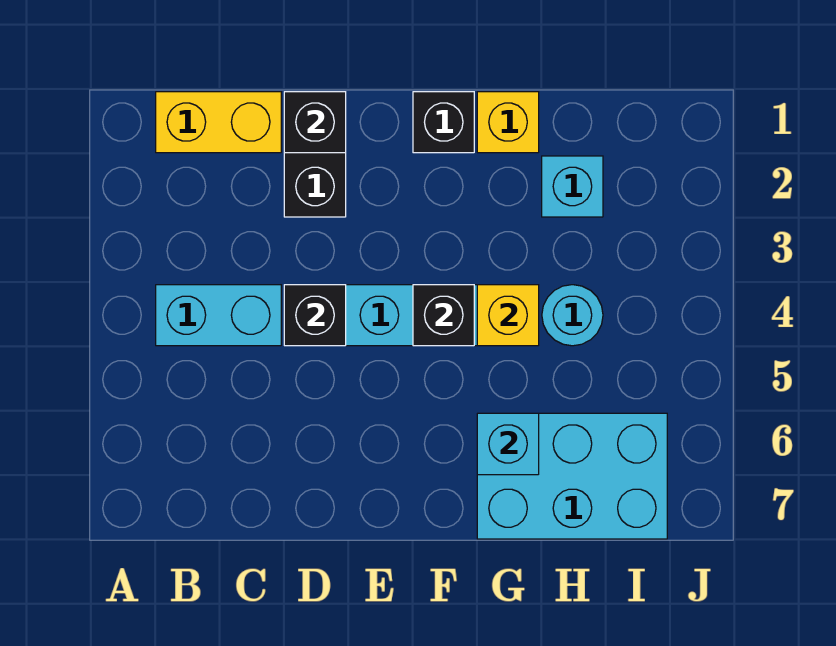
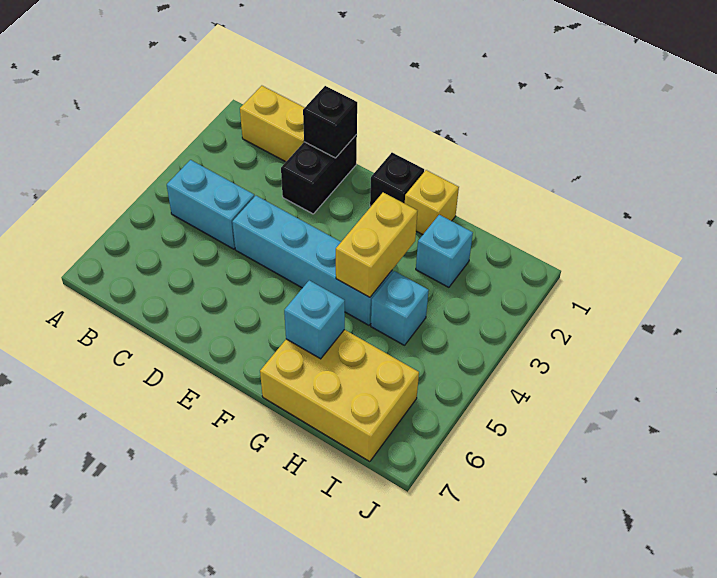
black 1x1 brick [284,285,346,346] -> none
black 1x1 brick [413,285,474,346] -> none
yellow 1x1 brick [477,285,539,346] -> yellow 1x2 brick [336,193,417,297]
cyan 2x3 brick [477,413,667,539] -> yellow 2x3 brick [260,330,419,462]
cyan 1x1 round brick [542,285,603,346] -> cyan 1x1 brick [371,271,429,345]

